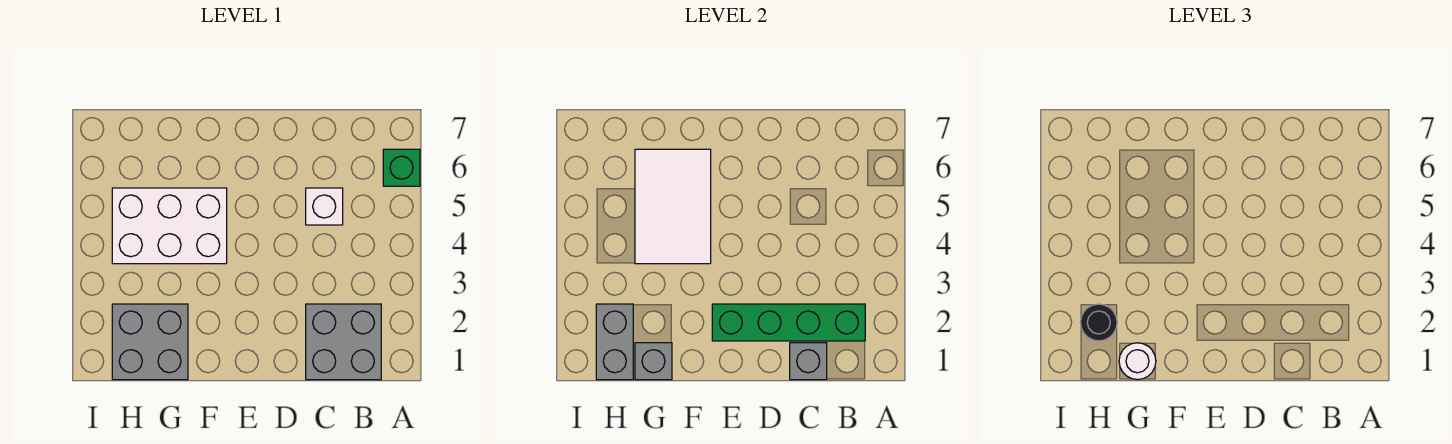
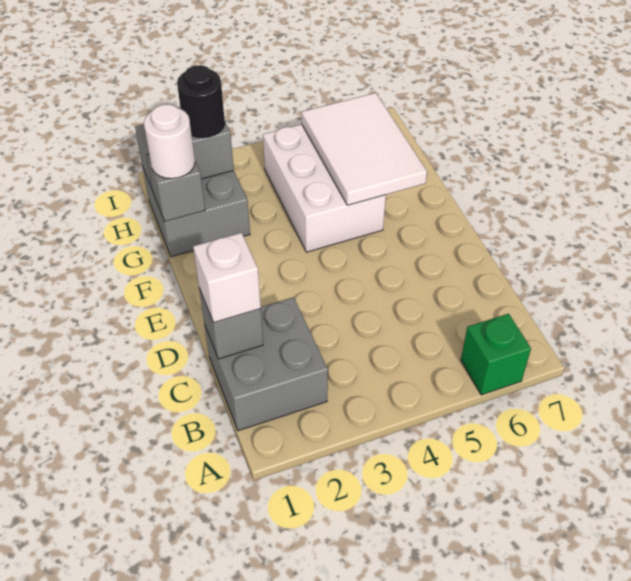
green 1x4 brick [712,304,865,341] -> none
white 1x1 brick [306,188,343,225] -> white 1x1 brick moved to [193,233,261,323]
white 2x3 tile [635,149,711,264] -> white 2x3 tile turned to [301,93,427,205]

